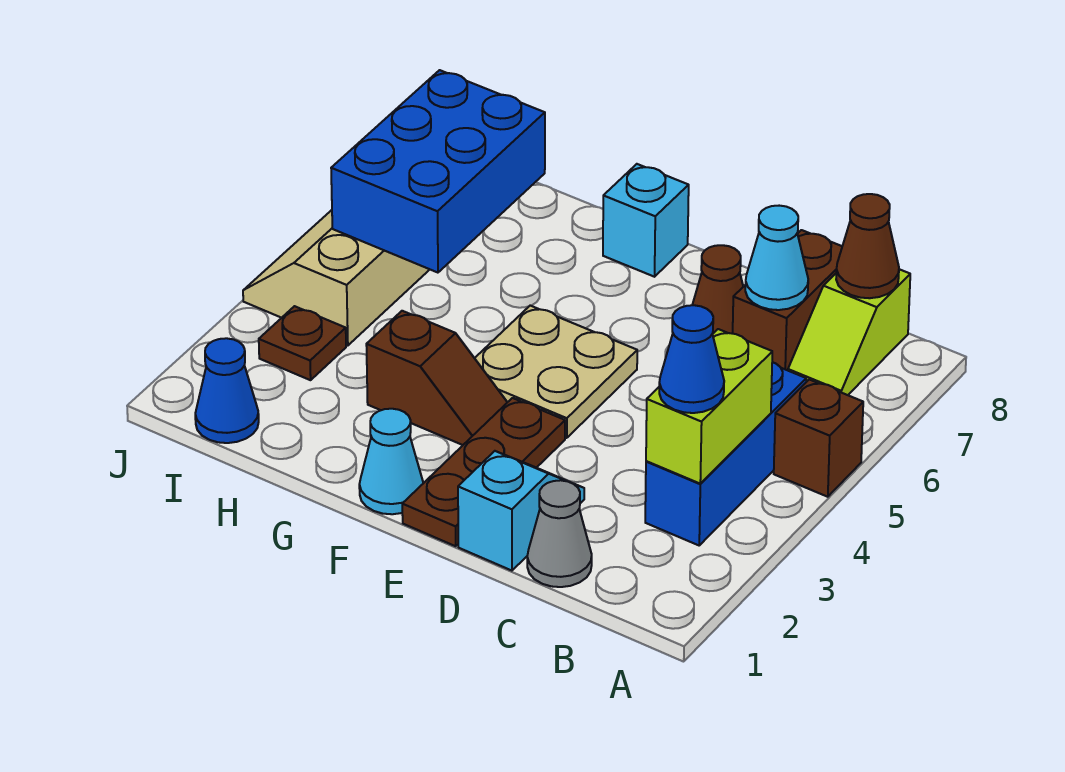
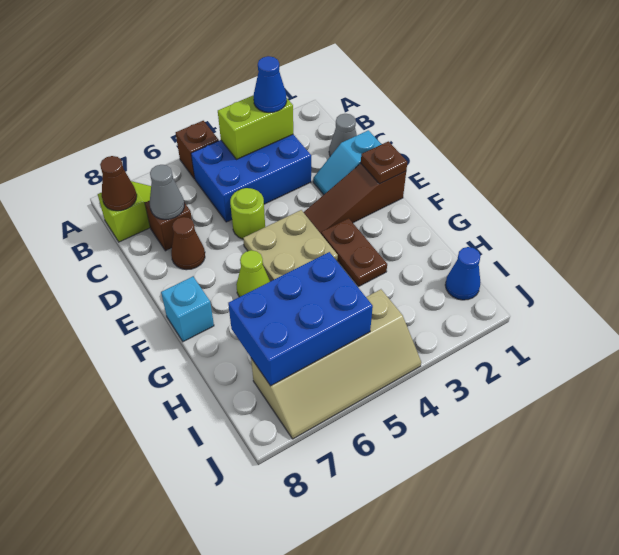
blue 1x3 brick [645,362,806,545] -> blue 2x3 brick [191,135,311,222]
brown 1x2 brick [733,230,842,370] -> brown 1x1 brick [145,201,192,251]
cyan 1x1 cone [745,206,808,310] -> grey 1x1 cone [150,165,184,219]
none -> lime 1x1 round brick [230,188,265,239]
brown 1x3 plate [402,398,565,546] -> brown 1x3 slope [303,164,406,234]
cyan 1x1 cone [359,409,423,514] -> none
brown 1x2 slope [366,311,507,445] -> brown 1x2 plate [321,218,387,286]
none -> lime 1x1 cone [236,250,270,297]
brown 1x1 plate [259,306,346,380] -> brown 1x1 plate moved to [361,141,407,184]

